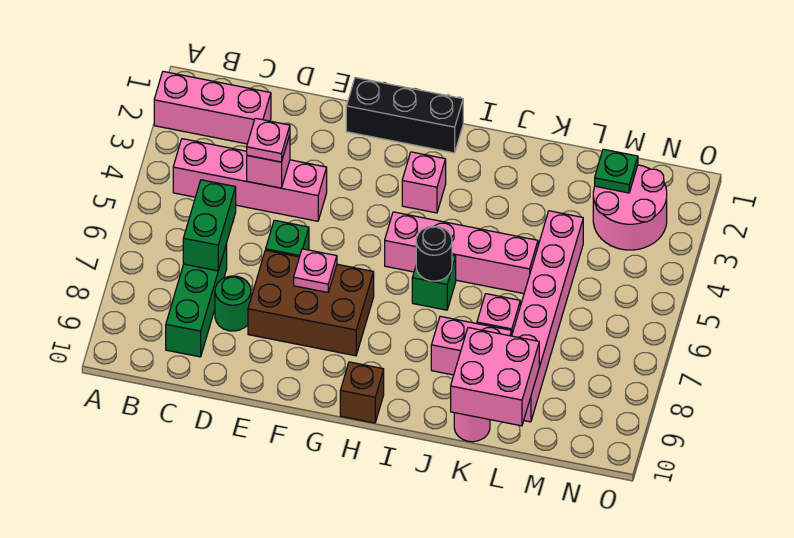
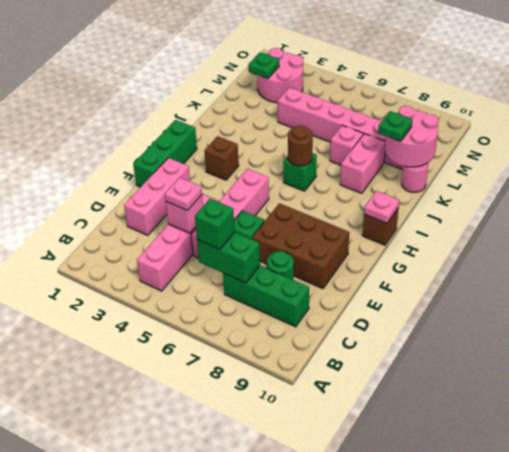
pink 1x3 brick [154,71,271,144] -> pink 1x3 brick moved to [124,158,190,235]
none -> green 1x1 brick [195,199,235,249]
brown 2x3 brick [248,250,374,356] -> brown 2x3 brick turned to [252,203,350,289]
black 1x3 brick [346,78,463,153] -> green 1x3 brick [133,120,197,187]
pink 1x1 plate [294,249,337,292] -> pink 1x1 plate moved to [364,191,399,223]
pink 1x1 brick [402,152,446,213] -> brown 1x1 brick [204,136,239,180]
pink 1x4 brick [385,212,538,294] -> pink 1x4 brick moved to [191,169,269,258]
black 1x1 round brick [416,226,452,281] -> brown 1x1 round brick [288,125,313,166]
pink 2x2 brick [451,328,539,426] -> pink 2x2 round brick [385,106,438,167]
none -> green 1x1 plate [378,111,412,141]

